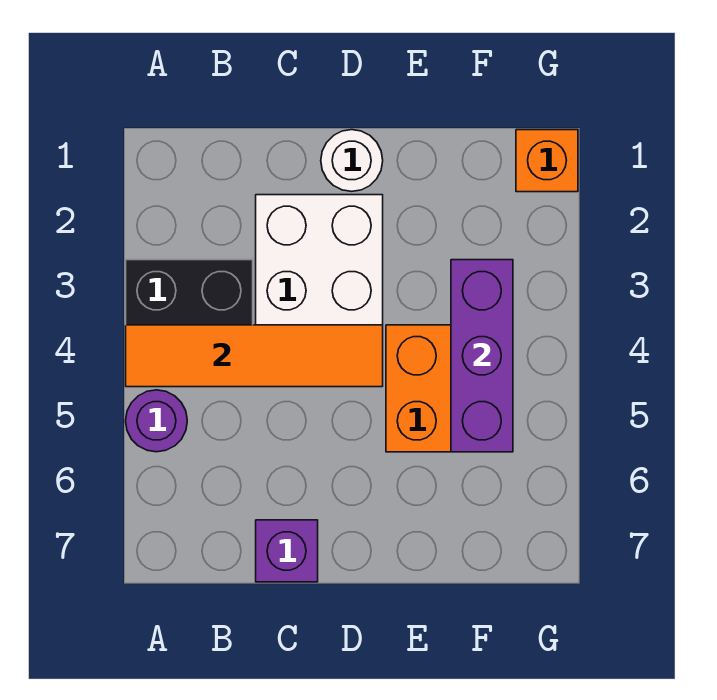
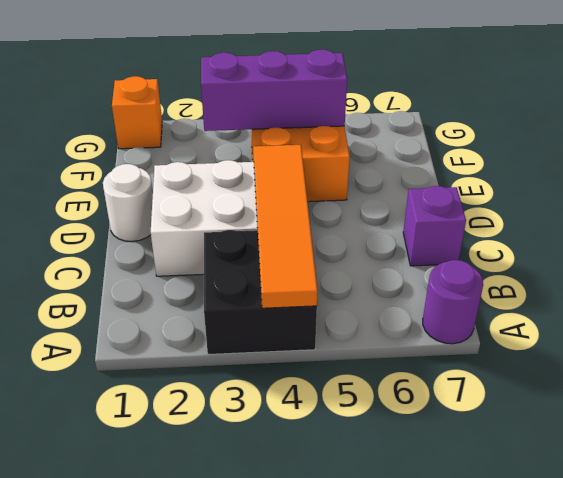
purple 1x1 round brick [126,390,187,452] -> purple 1x1 round brick moved to [423,260,483,344]

